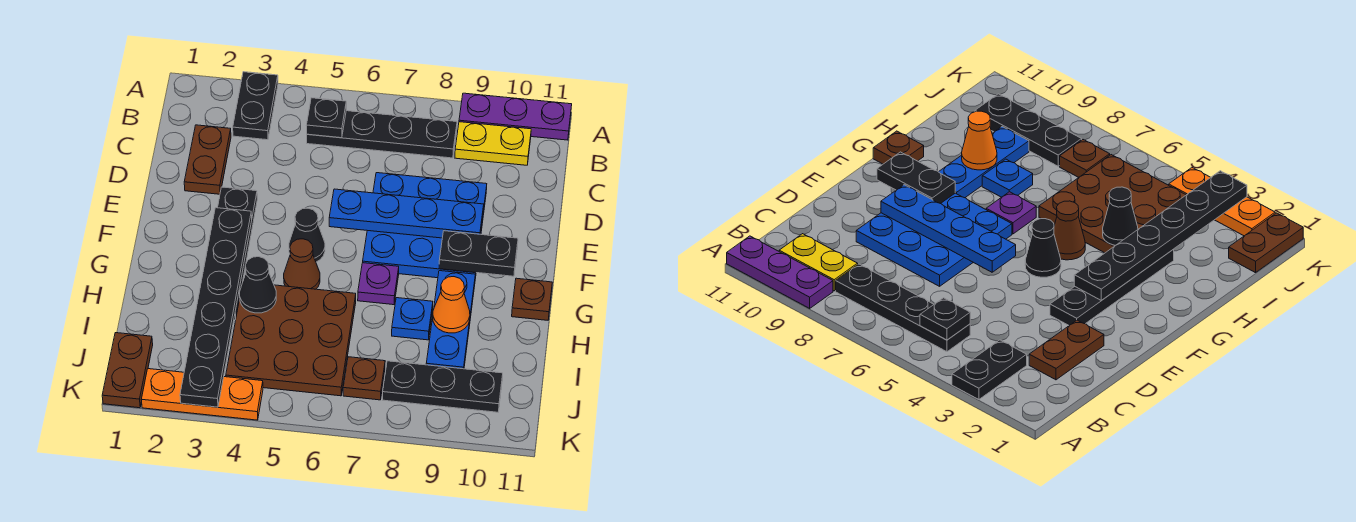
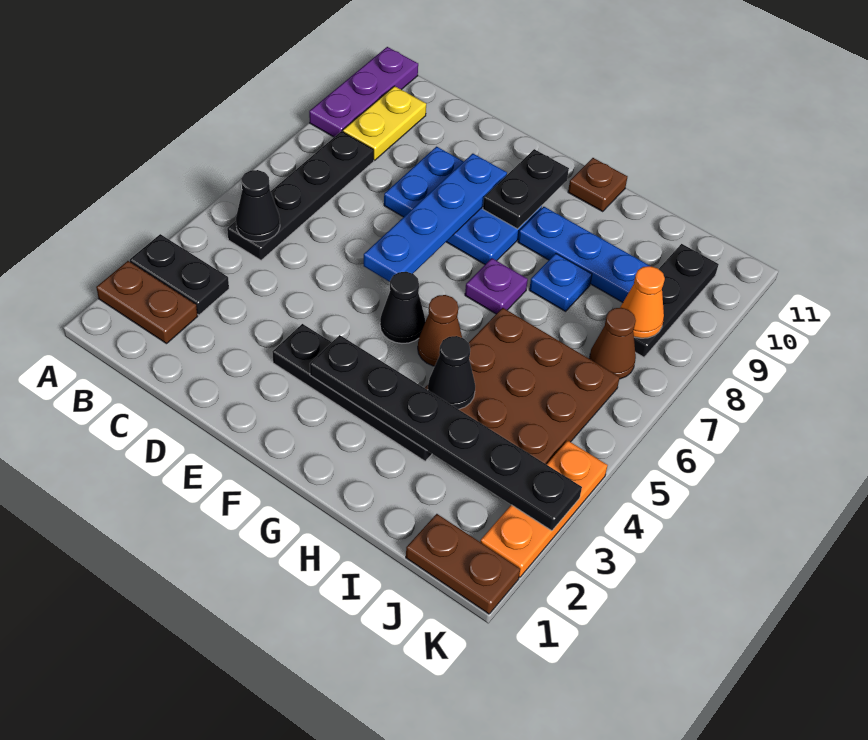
black 1x1 plate [306,98,346,138] -> black 1x1 cone [236,170,280,242]
brown 1x2 plate [184,125,231,194] -> brown 1x2 plate moved to [96,261,198,344]
blue 3x3 plate [363,173,487,278] -> blue 2x3 plate [384,147,542,264]
orange 1x1 cone [433,277,470,333] -> orange 1x1 cone moved to [620,266,665,338]
brown 1x1 plate [343,357,385,400] -> brown 1x1 cone [589,308,636,379]

